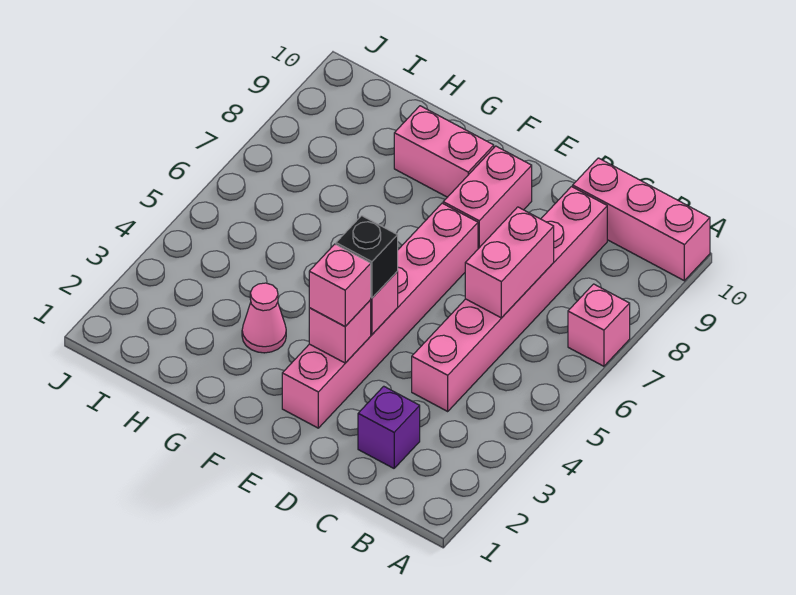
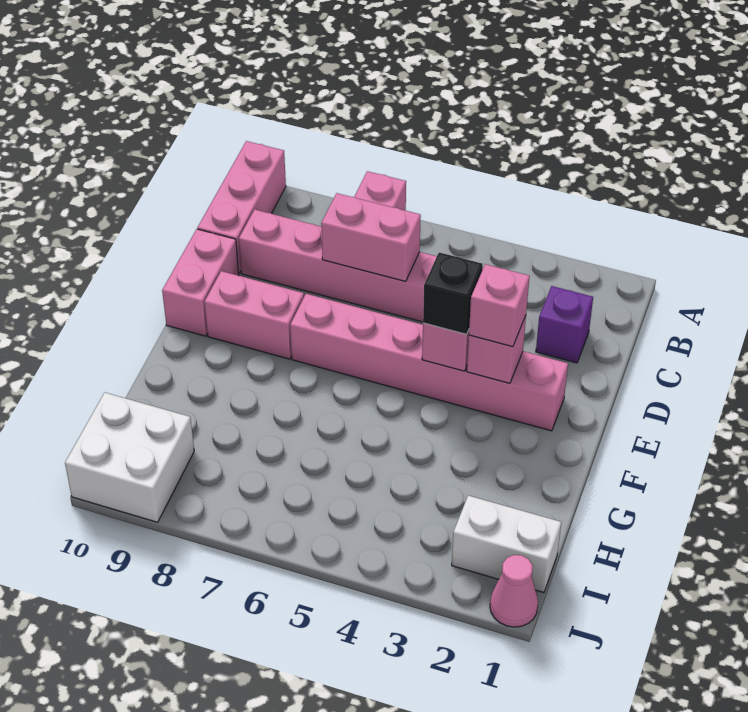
pink 1x2 brick [394,106,494,197] -> pink 1x2 brick moved to [162,229,239,336]
pink 1x1 cone [242,283,286,353] -> pink 1x1 cone moved to [490,555,538,627]
none -> white 1x2 brick [452,495,561,593]
none -> white 2x2 brick [65,393,194,522]

